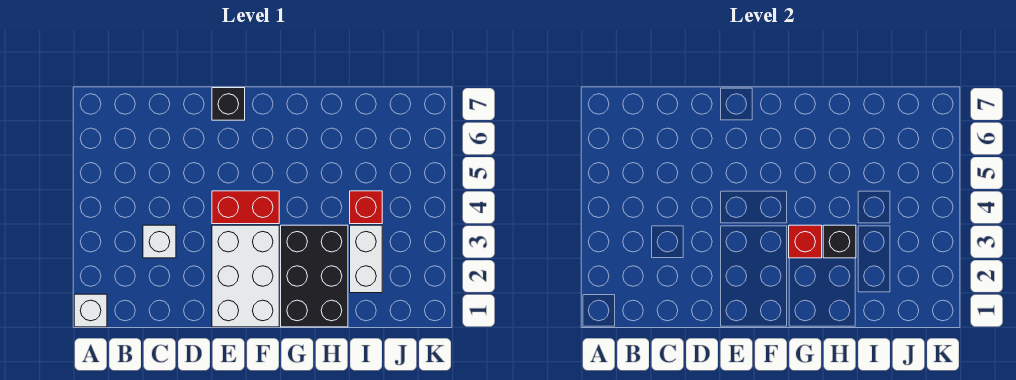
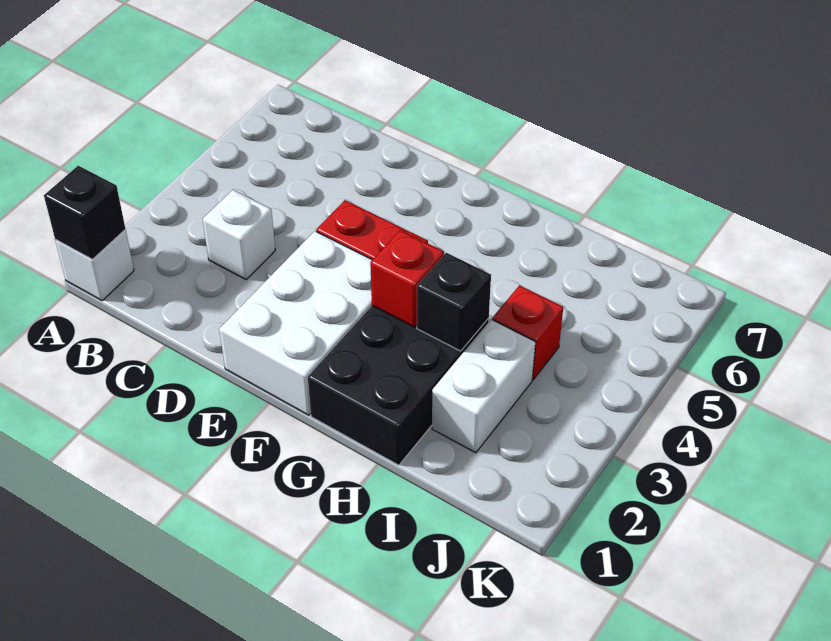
black 1x1 brick [212,88,245,120] -> black 1x1 brick moved to [44,166,125,259]

